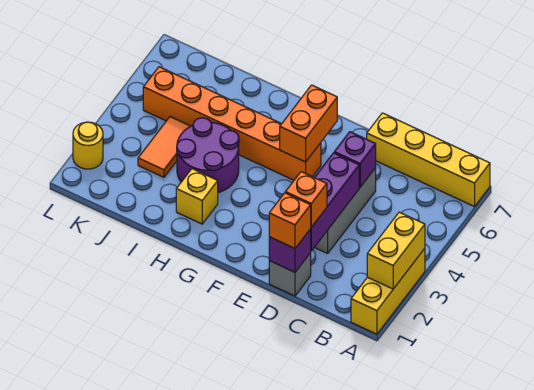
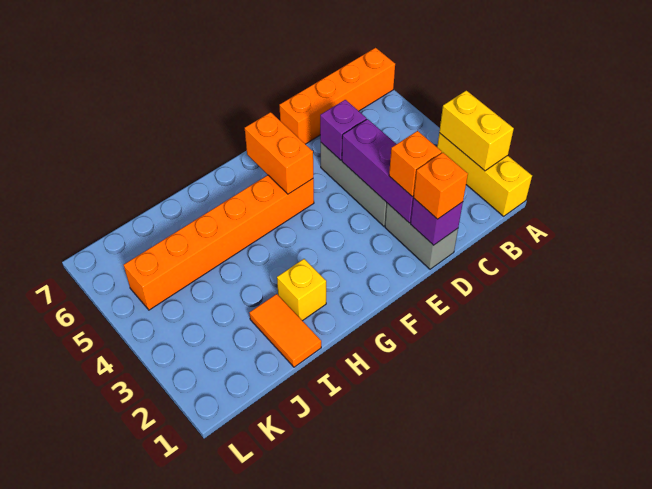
yellow 1x4 brick [367,113,490,207] -> orange 1x4 brick [279,48,395,144]
grey 1x1 brick [269,253,311,296] -> grey 1x2 brick [385,203,458,269]
purple 2x2 round brick [177,118,239,193] -> none
orange 1x2 tile [138,117,190,177] -> orange 1x2 tile moved to [250,294,321,367]
yellow 1x1 round brick [73,122,103,169] -> none

